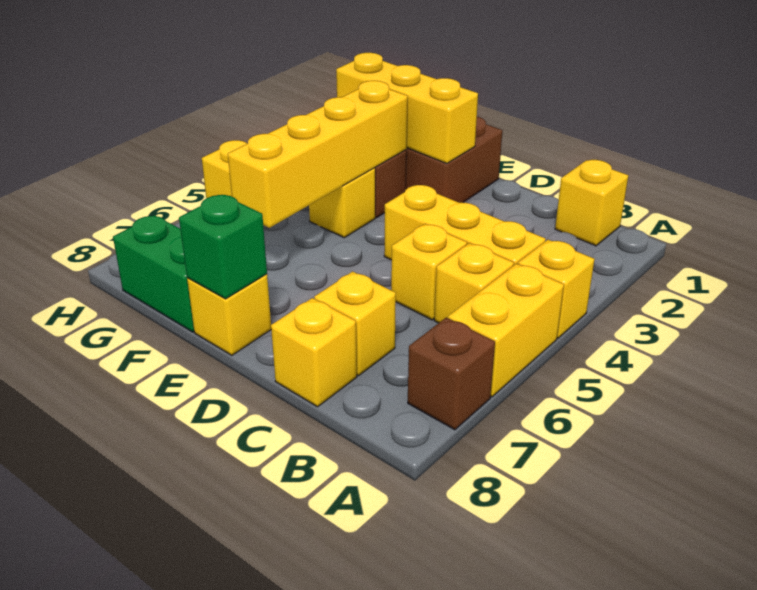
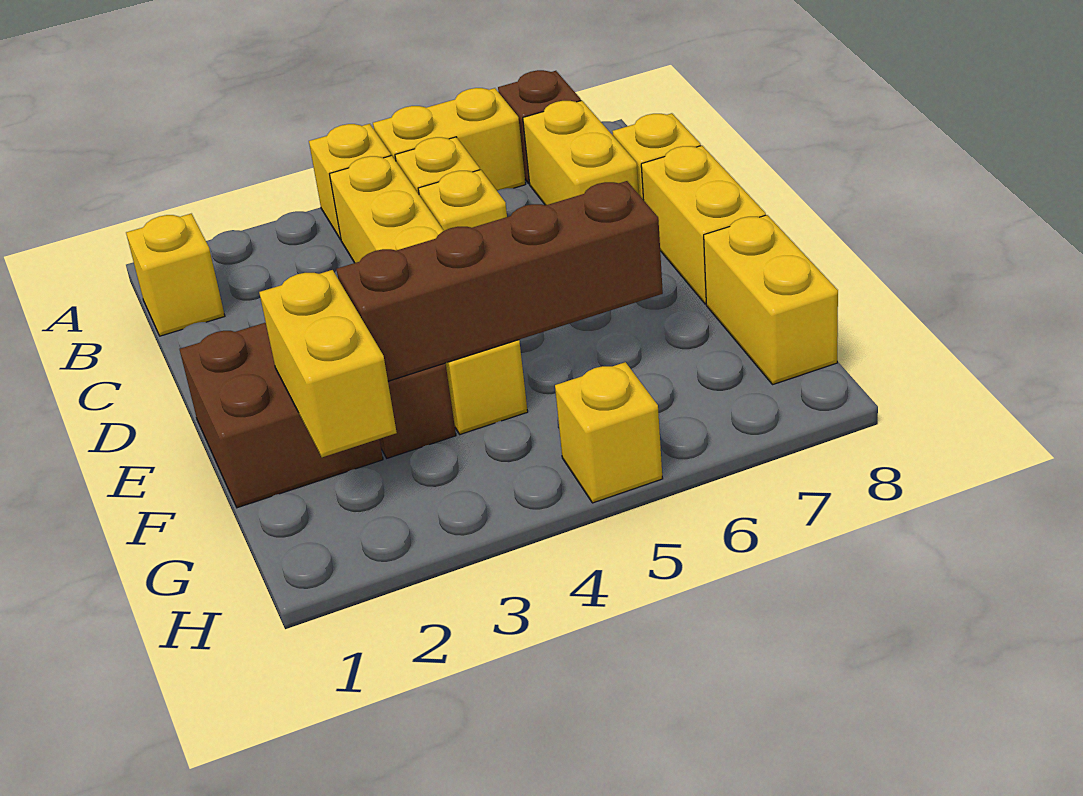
yellow 1x1 brick [314,271,396,376] -> yellow 1x2 brick [523,101,639,205]
yellow 1x3 brick [336,53,478,163] -> yellow 1x2 brick [259,270,397,457]
yellow 1x1 brick [187,274,271,355] -> yellow 1x2 brick [641,146,766,304]
green 1x1 brick [179,195,267,299] -> none
yellow 1x4 brick [228,81,408,228] -> brown 1x4 brick [336,181,663,381]
green 1x2 brick [113,215,194,332] -> yellow 1x2 brick [704,215,838,384]

